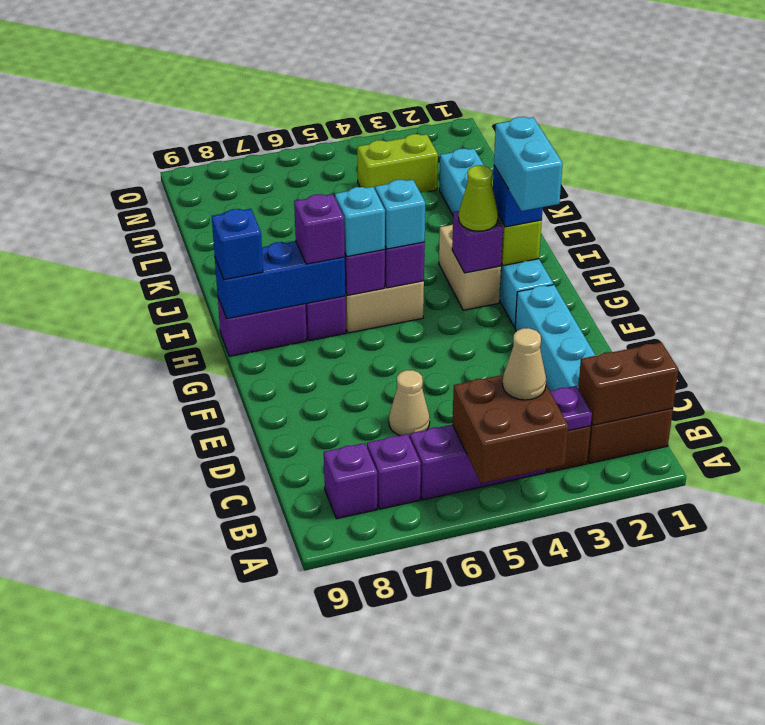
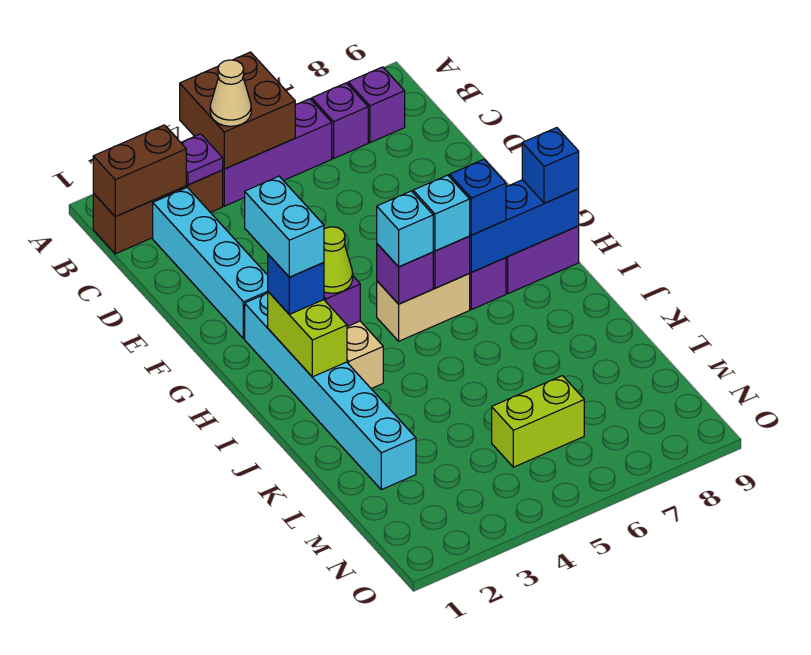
tan 1x1 cone [389,370,430,437] -> none
purple 1x1 brick [294,194,345,264] -> blue 1x1 brick [449,159,506,235]
lime 1x2 brick [357,134,438,193] -> lime 1x2 brick moved to [492,376,584,467]

